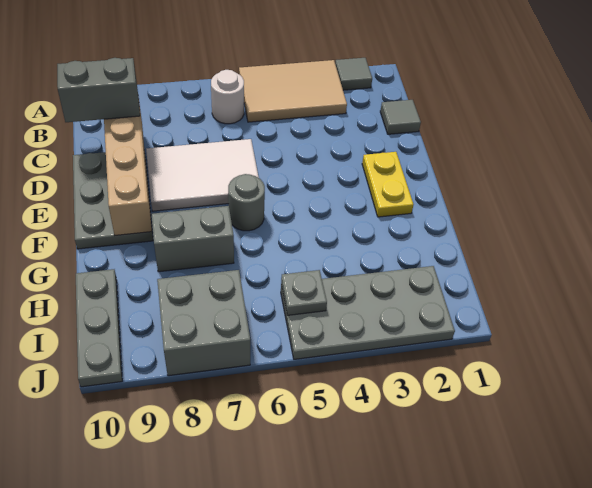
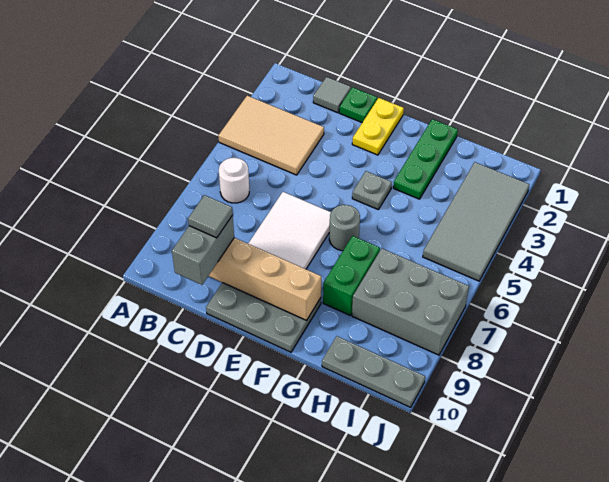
grey 1x1 tile [335,58,372,90] -> grey 1x1 tile moved to [188,195,233,238]
tan 2x3 tile [239,60,347,122] -> tan 2x3 tile turned to [218,96,324,175]
none -> green 1x1 plate [339,87,377,122]
yellow 1x2 plate [362,152,414,217] -> yellow 1x2 plate turned to [352,98,404,155]
none -> green 1x3 plate [393,119,458,199]
grey 1x2 brick [151,206,234,272] -> green 1x2 brick [323,236,380,315]
grey 2x4 plate [281,266,455,359] -> grey 2x4 tile [423,162,530,281]
grey 1x1 plate [281,270,327,315] -> grey 1x1 plate moved to [352,171,392,209]
grey 2x2 brick [157,270,250,376] -> grey 2x3 brick [352,248,469,355]

